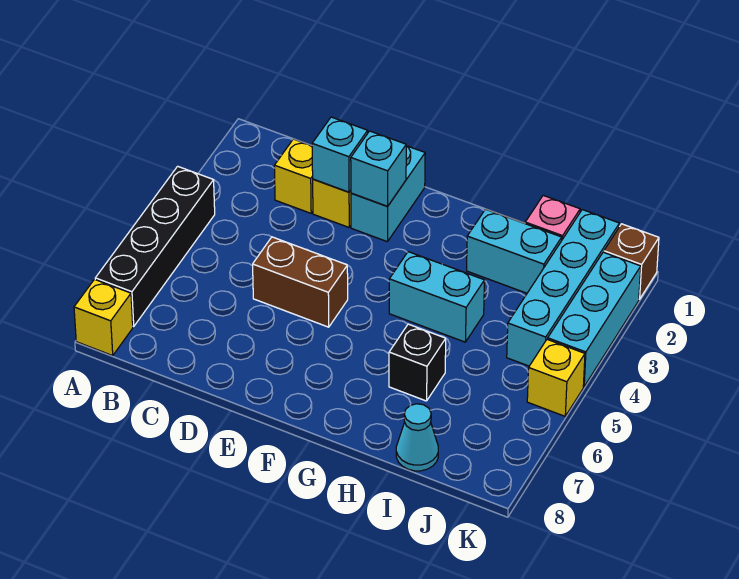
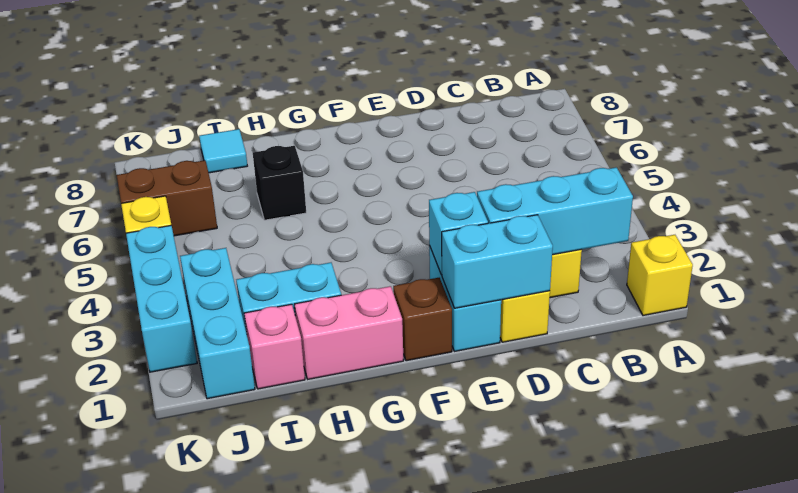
black 1x4 brick [95,166,215,326] -> none
yellow 1x1 brick [74,279,133,356] -> yellow 1x1 brick moved to [627,235,693,316]
cyan 1x1 brick [312,117,368,192] -> cyan 1x3 brick [477,167,633,255]
brown 1x2 brick [253,237,348,327] -> brown 1x2 brick moved to [117,160,217,236]
none -> pink 1x2 brick [294,286,404,379]
cyan 1x2 brick [389,252,485,342] -> cyan 1x2 brick moved to [442,215,553,308]
cyan 1x1 cone [396,404,438,471] -> cyan 1x1 tile [199,129,247,173]
cyan 1x4 brick [507,210,619,366] -> cyan 1x3 brick [180,248,255,399]
brown 1x1 brick [604,224,659,299] -> brown 1x1 brick moved to [393,278,452,361]

